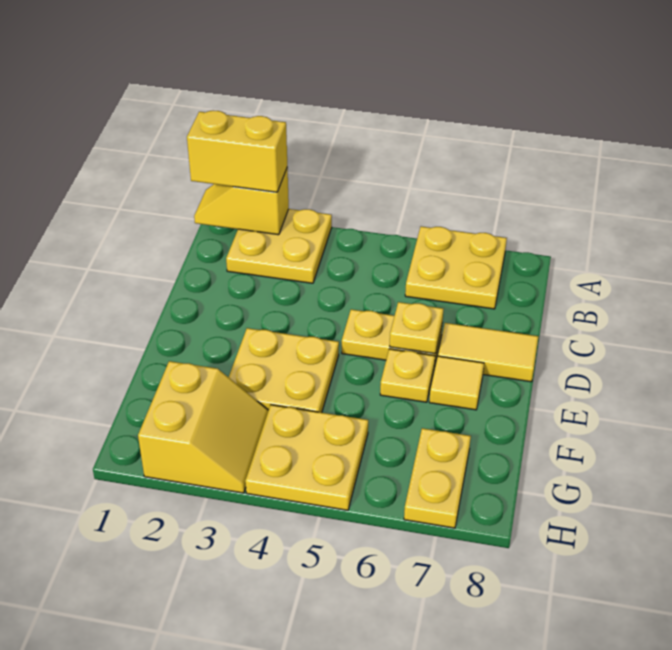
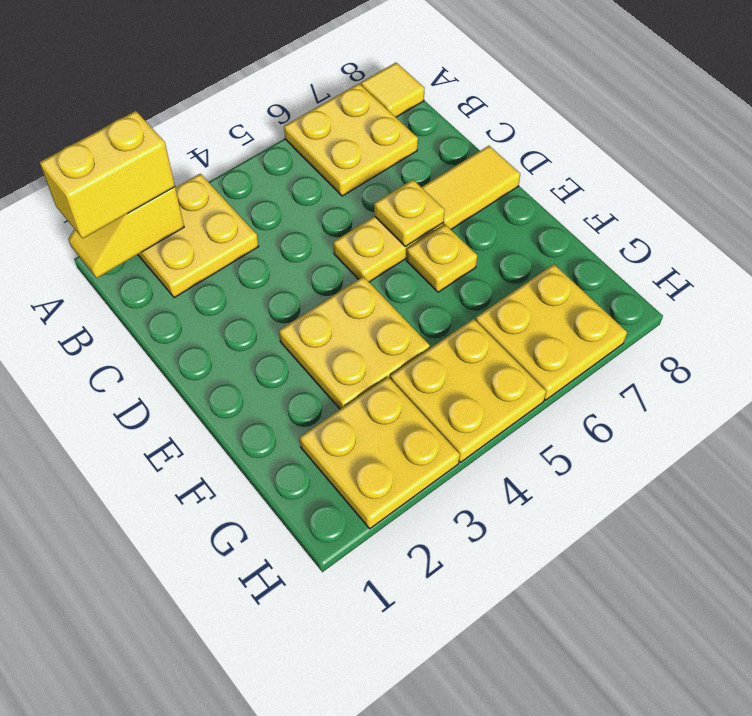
yellow 1x1 tile [429,356,484,410] -> yellow 1x1 tile moved to [361,63,424,117]
yellow 2x2 slope [138,361,268,493] -> yellow 2x2 plate [300,377,460,529]
yellow 1x2 plate [404,428,471,528] -> yellow 2x2 plate [475,264,627,400]

